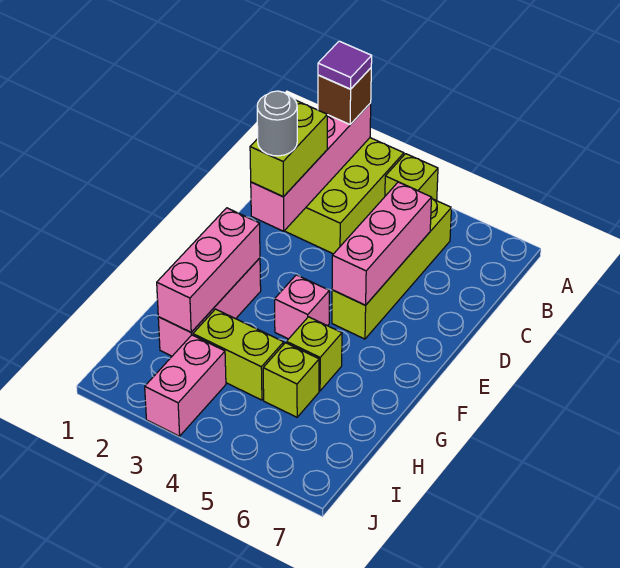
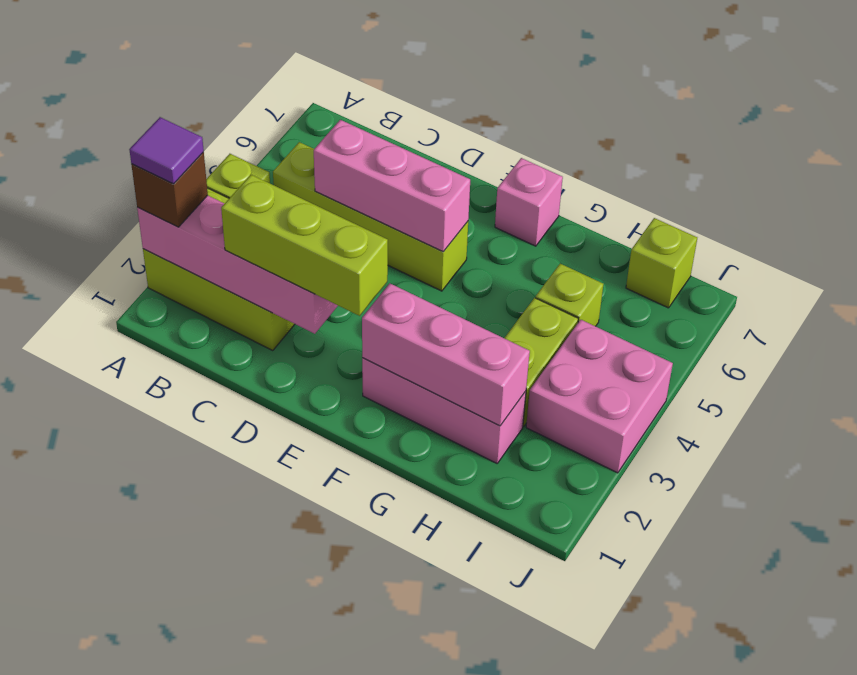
lime 1x2 brick [250,100,327,197] -> lime 1x3 brick [221,175,388,316]
grey 1x1 round brick [257,91,297,156] -> none
pink 1x1 brick [275,275,329,339] -> pink 1x1 brick moved to [495,158,563,246]
lime 1x1 brick [287,317,342,391] -> lime 1x1 brick moved to [626,218,697,308]
pink 1x2 brick [145,335,226,436] -> pink 2x2 brick [526,320,673,473]

